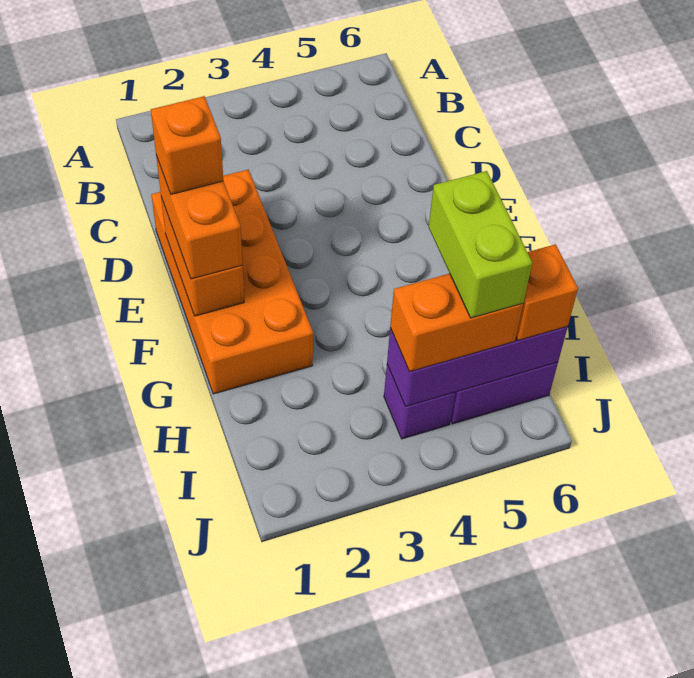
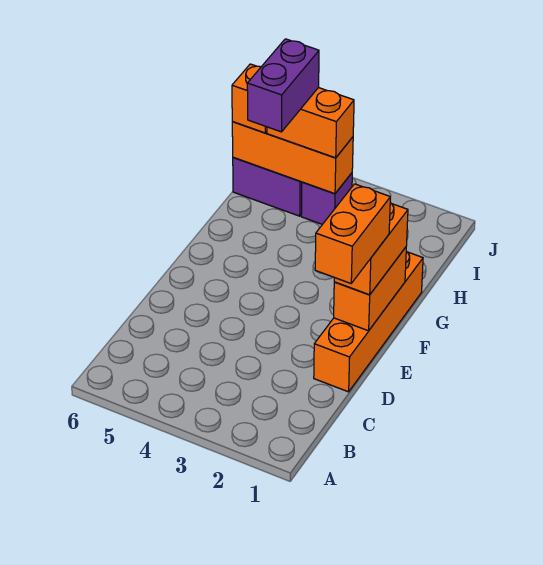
orange 2x4 brick [151,170,313,394] -> orange 1x4 brick [314,252,423,392]
orange 1x1 brick [151,96,223,194] -> orange 1x2 brick [315,184,390,283]
lime 1x2 brick [429,171,532,318] -> purple 1x2 brick [247,39,319,132]
purple 1x3 brick [387,327,568,407] -> orange 1x3 brick [232,122,353,194]

